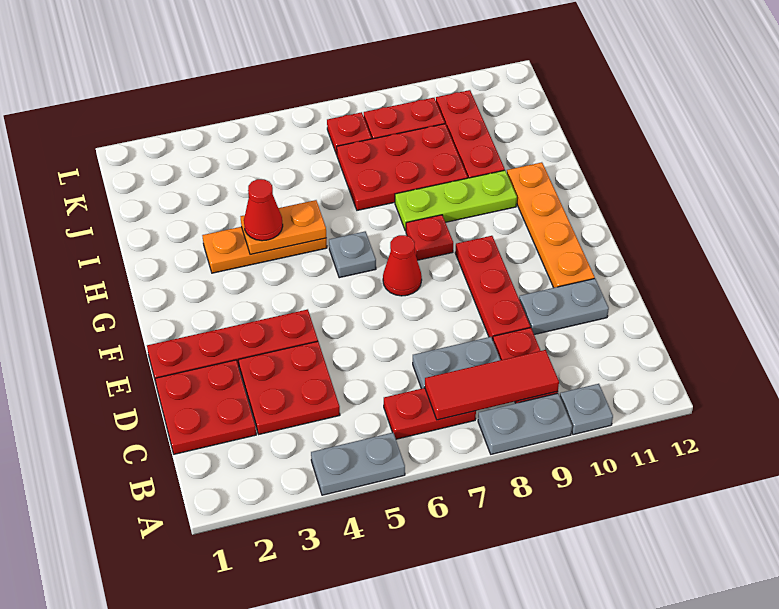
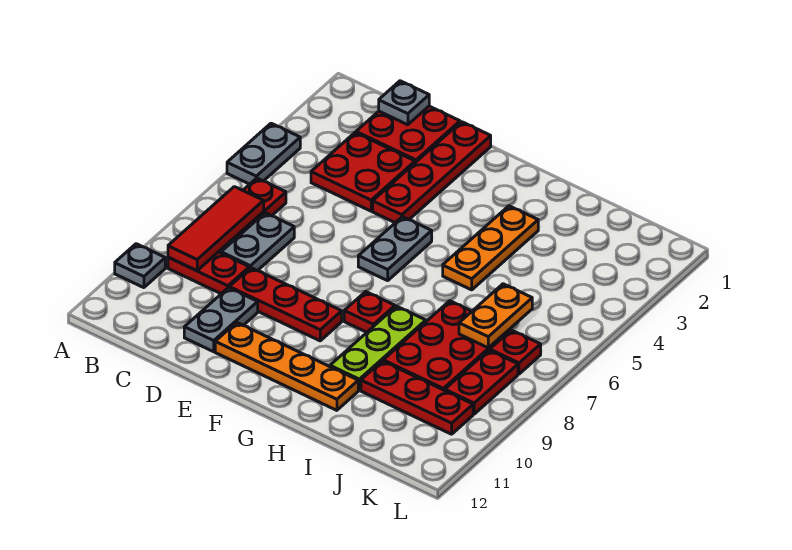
grey 1x2 plate [478,393,572,454] -> grey 1x2 plate moved to [358,217,432,281]
red 1x1 cone [383,235,422,296] -> none
grey 1x1 plate [329,231,376,278] -> grey 1x1 plate moved to [379,81,429,125]
orange 1x2 plate [240,200,326,255] -> orange 1x2 plate moved to [459,284,532,348]
red 1x1 cone [244,179,283,241] -> none

